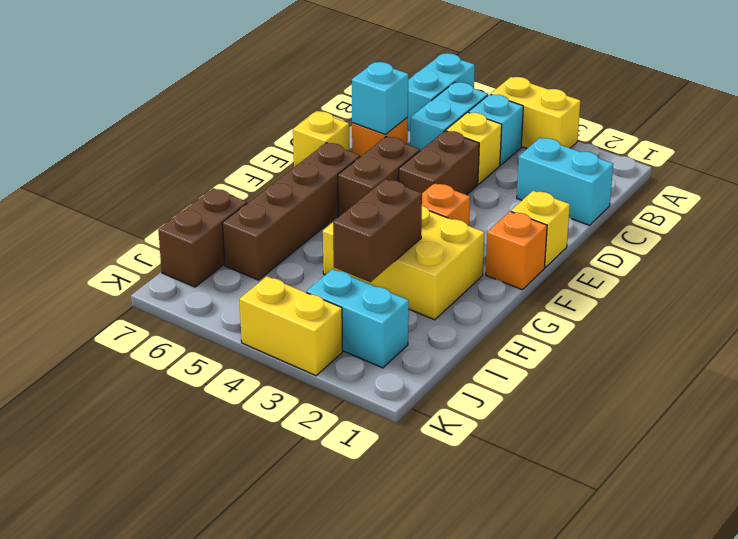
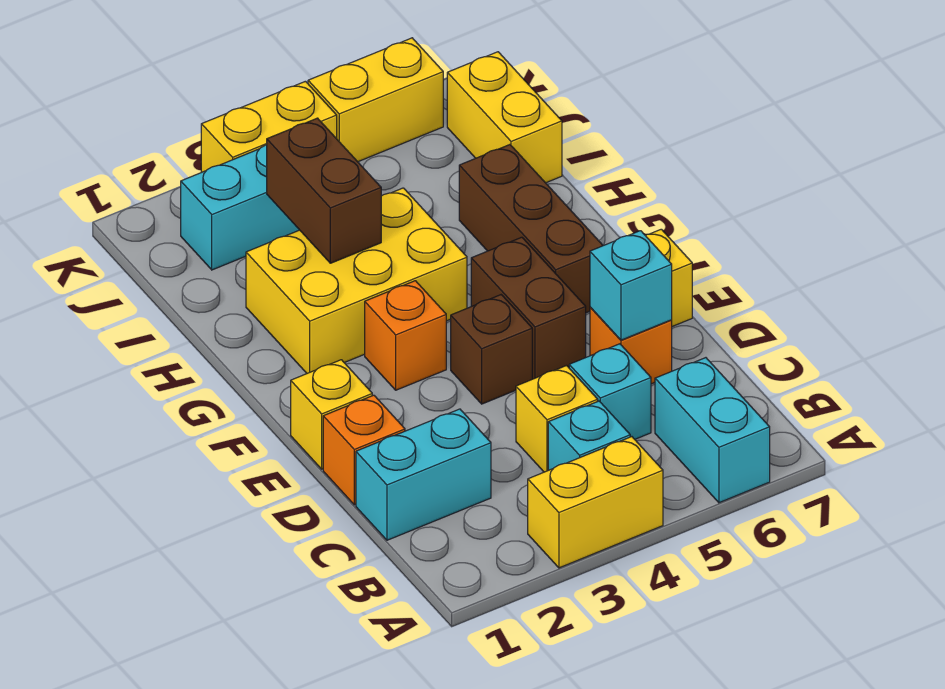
cyan 1x2 brick [410,82,488,151] -> cyan 1x1 brick [569,344,651,439]
brown 1x2 brick [399,131,479,195] -> brown 1x1 brick [451,295,532,404]
orange 1x1 brick [486,211,547,289] -> orange 1x1 brick moved to [323,395,405,505]
brown 1x4 brick [223,143,360,280] -> brown 1x3 brick [459,145,603,313]
brown 1x2 brick [158,188,247,287] -> yellow 1x2 brick [447,52,562,183]
none -> yellow 1x2 brick [308,38,443,162]

